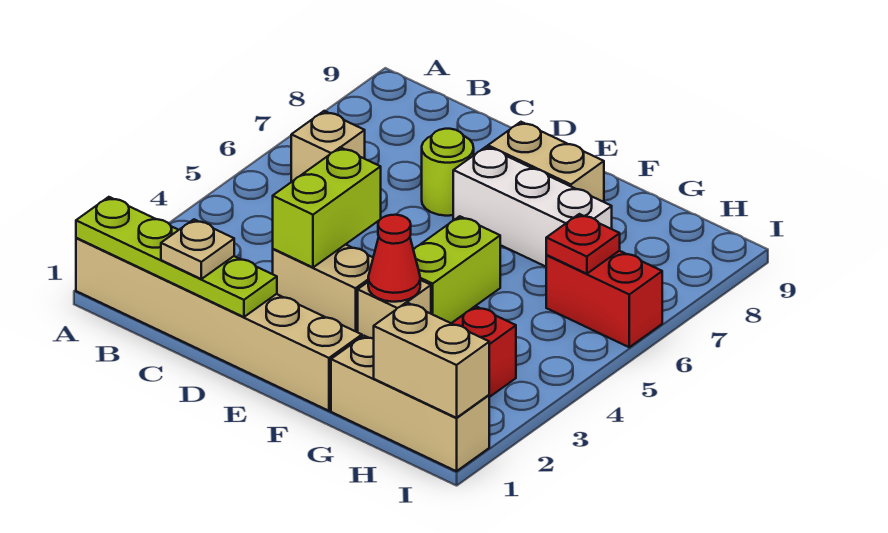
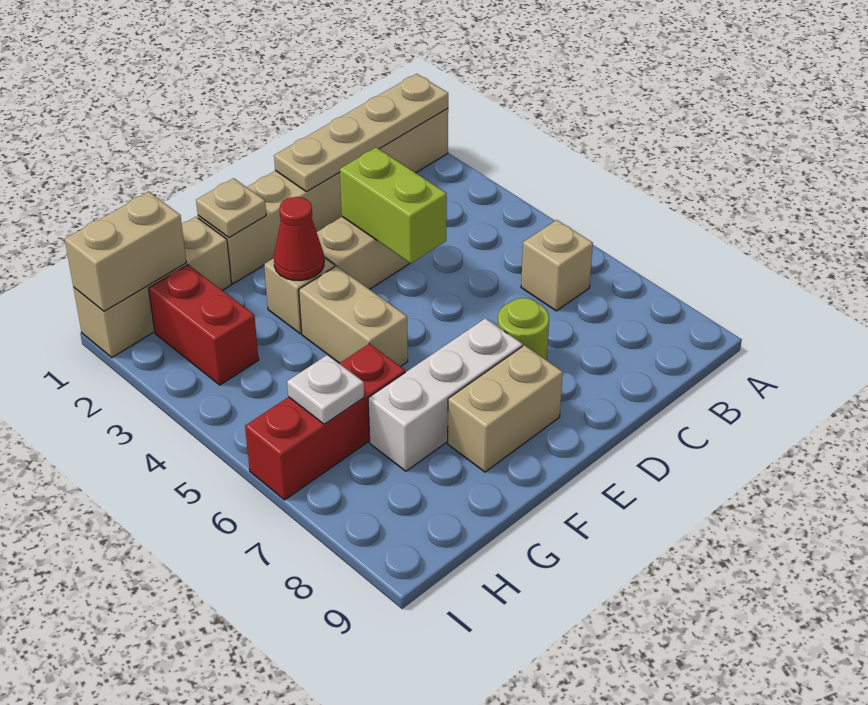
lime 1x4 plate [76,197,277,317] -> tan 1x4 plate [274,74,448,192]
tan 1x1 plate [161,220,234,279] -> tan 1x1 plate moved to [196,178,266,238]
lime 1x2 brick [413,216,500,323] -> tan 1x2 brick [299,266,408,367]
red 1x2 brick [546,251,662,347] -> red 1x3 brick [245,344,405,500]
red 1x1 plate [546,214,620,274] -> white 1x1 plate [287,355,364,424]

